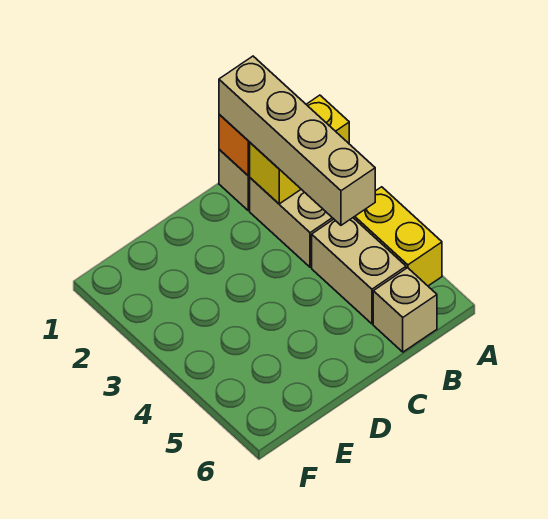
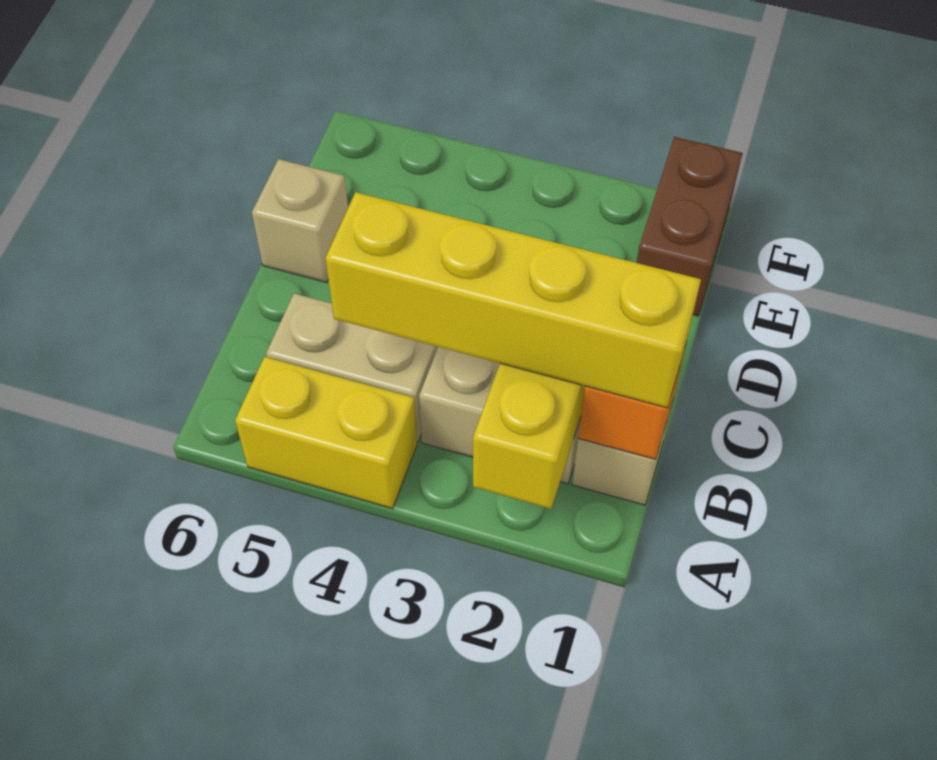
tan 1x4 brick [219,56,375,225] -> yellow 1x4 brick [326,192,701,408]
tan 1x1 brick [373,268,437,352] -> tan 1x1 brick moved to [252,159,348,282]
none -> brown 1x2 brick [637,137,743,316]

